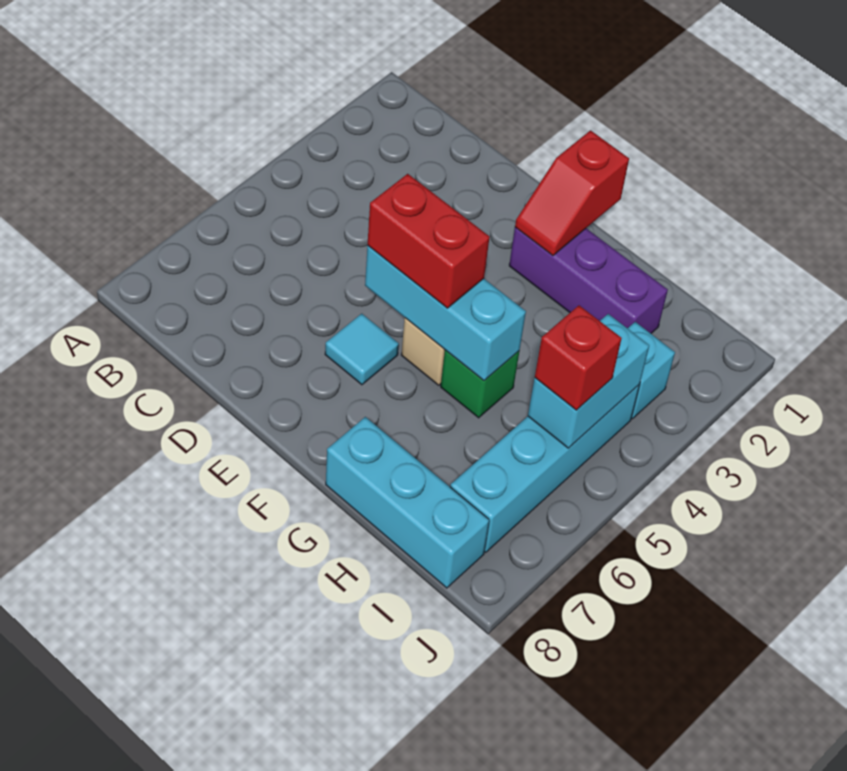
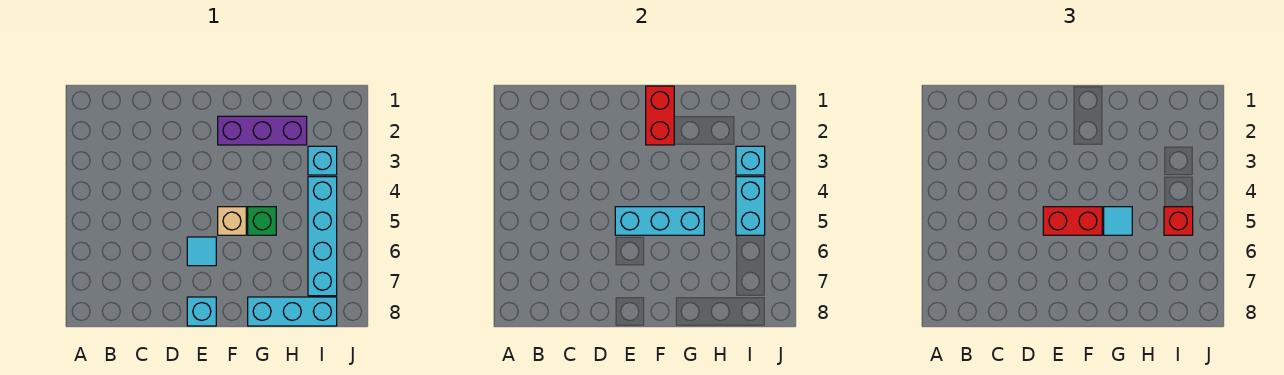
none -> cyan 1x1 brick [187,297,216,326]
red 1x2 slope [515,130,629,256] -> red 1x2 brick [646,86,674,145]
none -> cyan 1x1 tile [1104,207,1132,235]
none -> cyan 1x1 brick [736,146,765,175]

